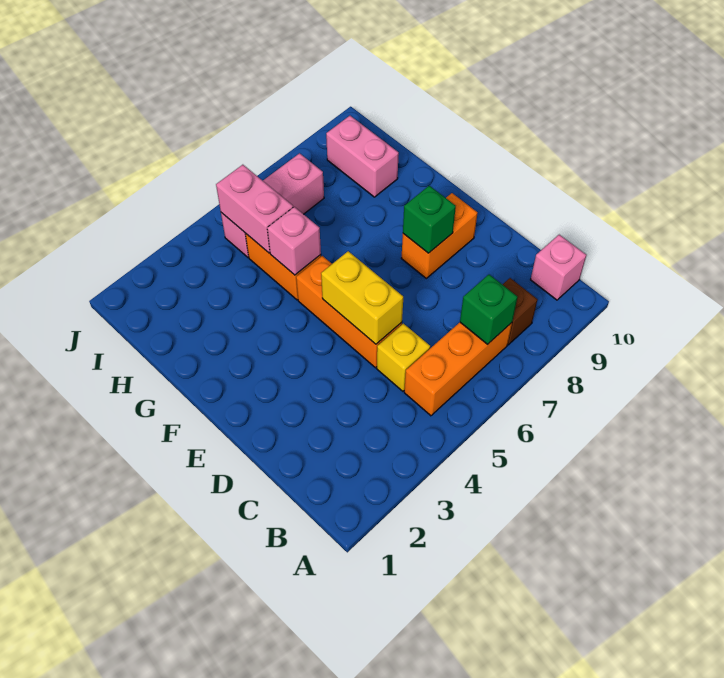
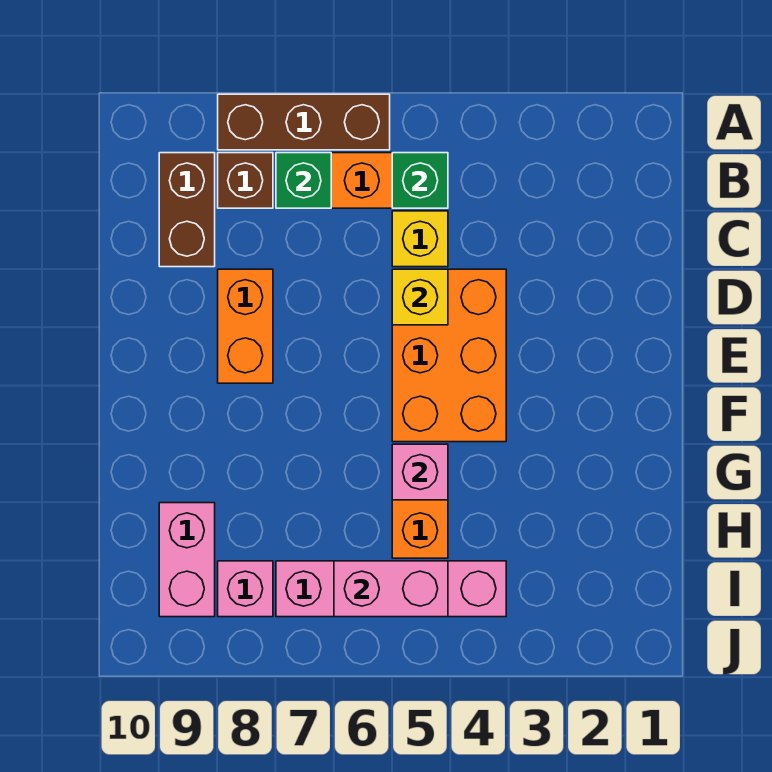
none -> brown 1x3 brick [218,94,390,150]
none -> brown 1x2 brick [159,153,215,267]
pink 1x1 brick [531,235,586,300] -> pink 1x1 brick moved to [218,561,273,617]
orange 1x3 brick [296,256,402,368] -> orange 2x3 brick [392,269,506,442]
yellow 1x2 brick [321,251,403,344] -> yellow 1x1 brick [392,269,448,325]
orange 1x2 brick [401,193,477,278] -> orange 1x2 brick turned to [218,269,273,383]
green 1x1 brick [403,186,456,253] -> green 1x1 brick moved to [392,153,448,208]
pink 1x2 brick [216,165,293,253] -> pink 1x2 brick turned to [334,561,448,617]
pink 1x3 brick [221,153,324,257] -> pink 1x4 brick [276,561,506,617]

